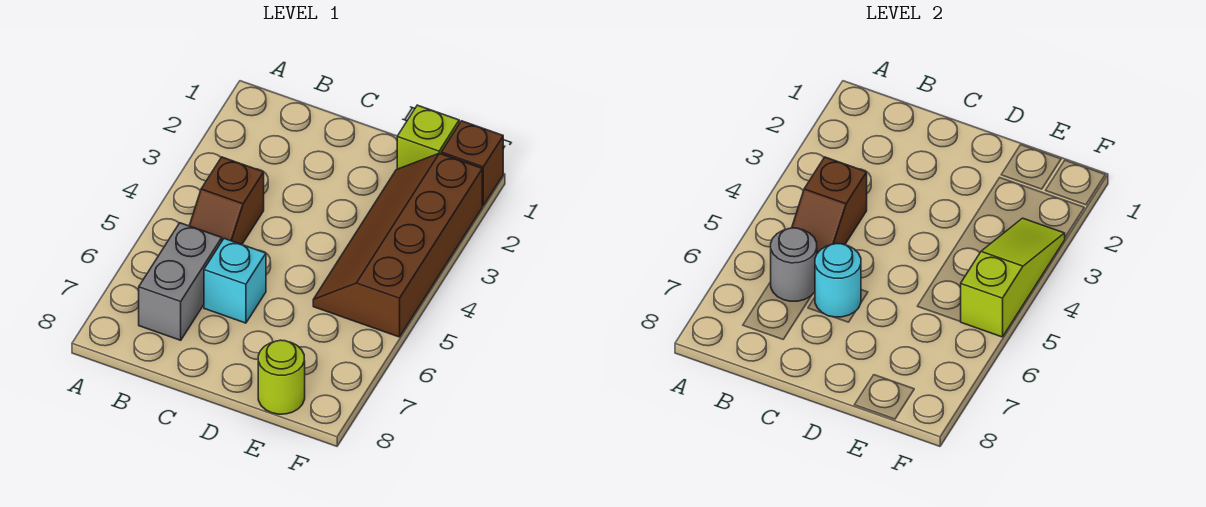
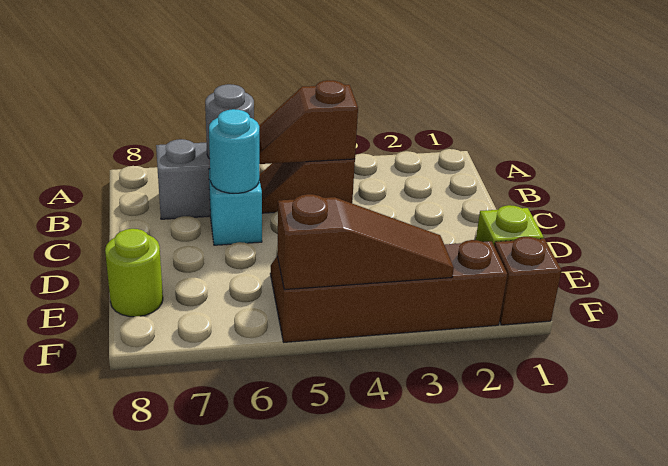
lime 1x3 slope [960,218,1065,337] -> brown 1x3 slope [277,194,454,290]

